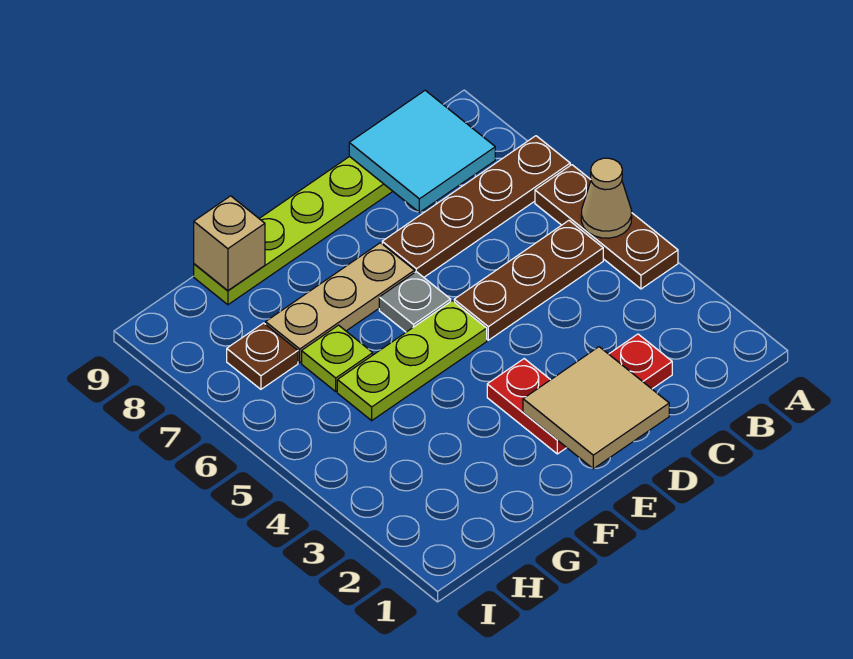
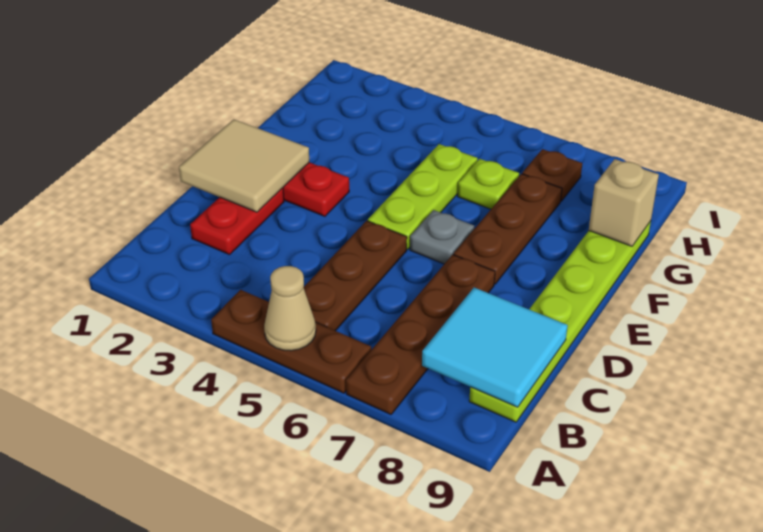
tan 1x3 plate [266,243,415,363] -> brown 1x3 plate [454,174,562,284]

